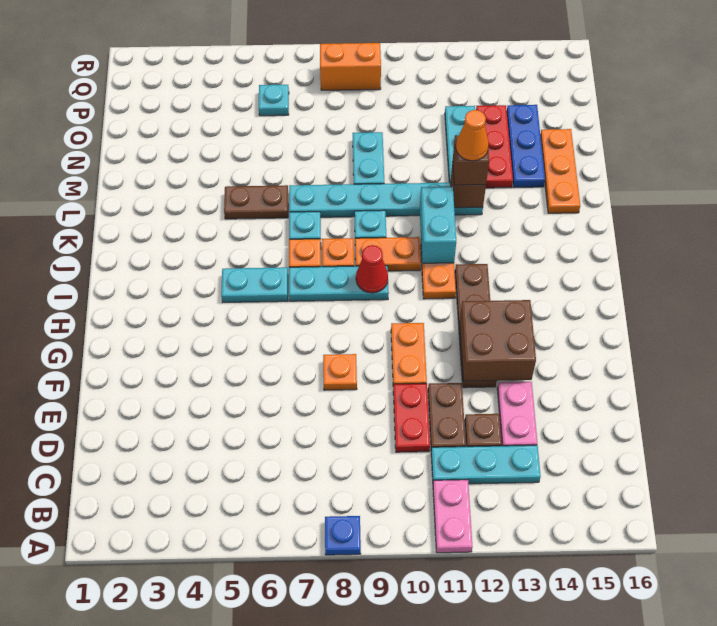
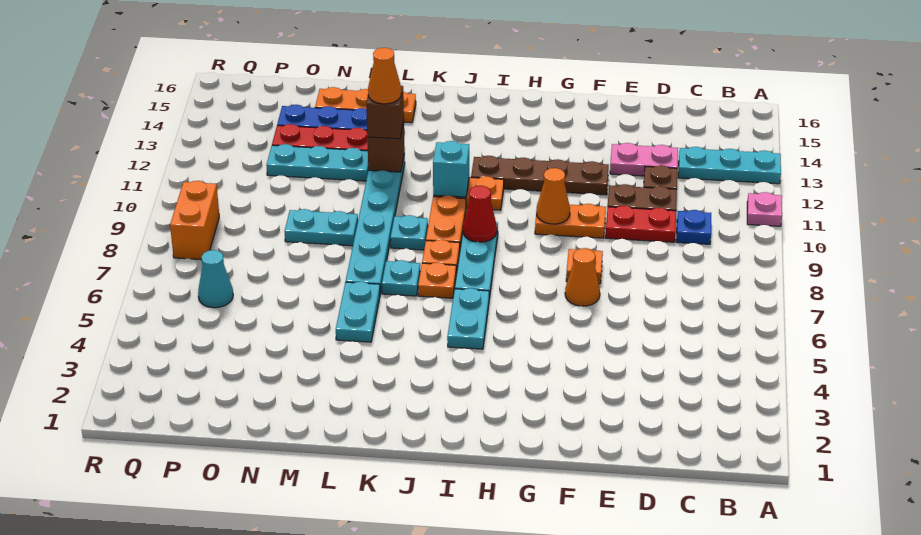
blue 1x1 plate [325,516,361,555] -> blue 1x1 plate moved to [676,210,711,244]
pink 1x2 plate [433,480,473,553] -> pink 1x1 plate [747,192,782,226]
cyan 1x3 plate [431,445,541,484] -> cyan 1x3 plate turned to [678,147,781,184]
none -> orange 1x1 cone [565,249,600,306]
brown 2x2 brick [460,300,536,381] -> none
none -> orange 1x1 cone [536,168,570,224]
cyan 1x2 brick [420,187,456,263] -> cyan 1x1 brick [433,141,469,197]
brown 1x2 plate [224,185,288,219] -> cyan 1x2 plate [336,281,380,342]
cyan 1x1 plate [259,85,289,116] -> cyan 1x1 cone [198,250,233,308]

